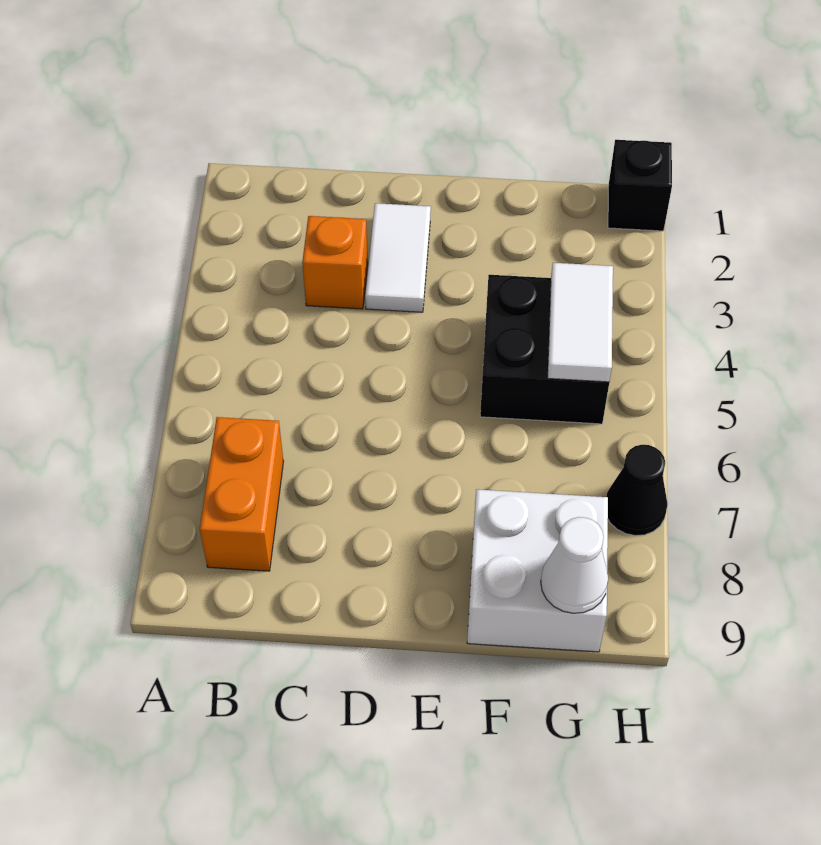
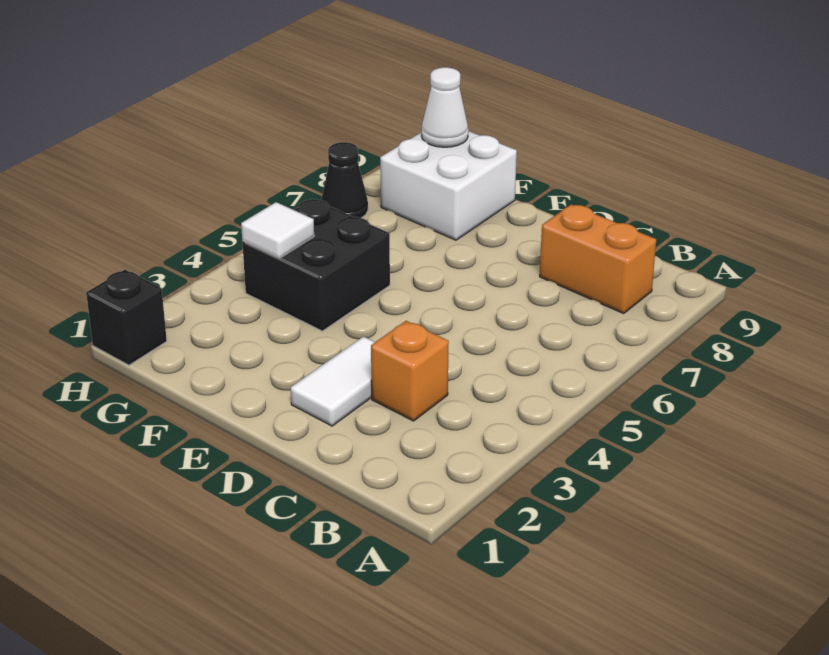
orange 1x2 brick [200,417,283,571] -> orange 1x2 brick turned to [540,204,656,313]
white 1x2 tile [548,263,613,382] -> white 1x1 tile [241,202,314,258]

